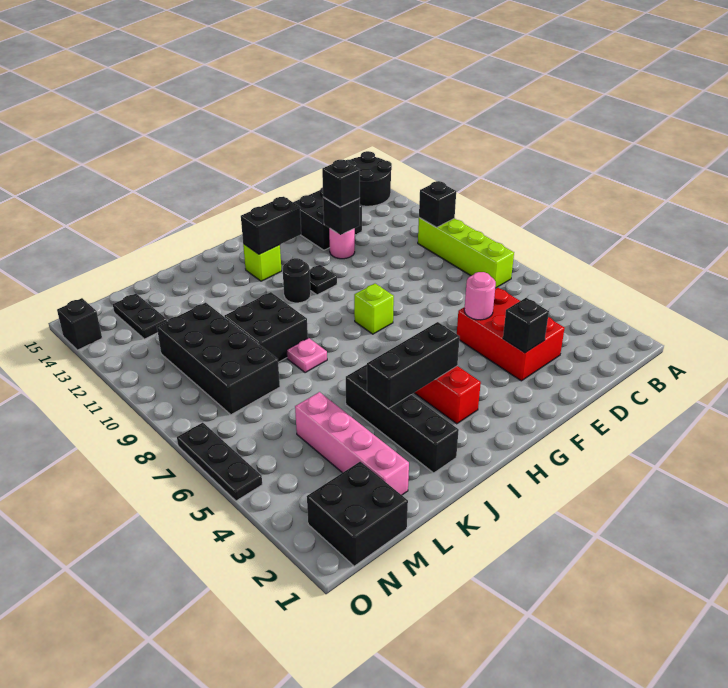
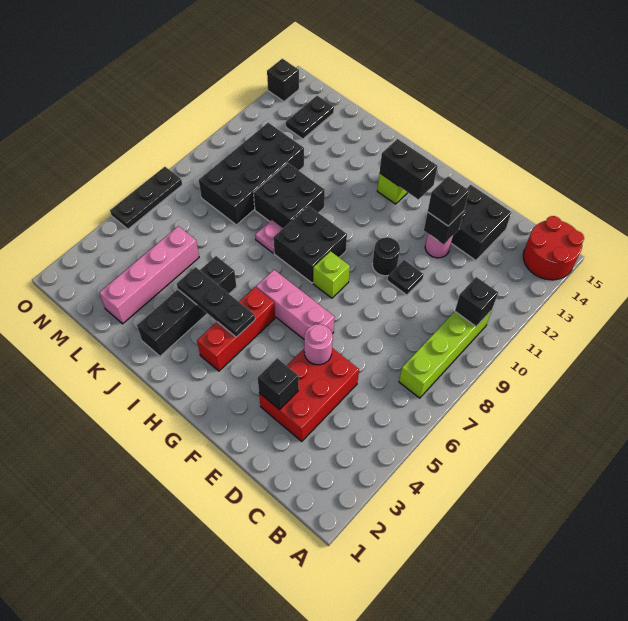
black 2x2 round brick [346,151,392,206] -> red 2x2 round brick [523,216,584,280]
none -> pink 1x3 brick [256,270,335,339]
black 1x1 plate [310,265,337,295] -> black 1x1 plate moved to [387,260,424,295]
black 1x3 brick [367,322,460,408] -> black 1x3 plate [177,267,255,337]
black 1x1 round brick [283,258,311,303] -> black 1x1 round brick moved to [372,238,400,276]
black 2x2 brick [307,462,408,566] -> black 2x2 brick moved to [274,206,347,283]

